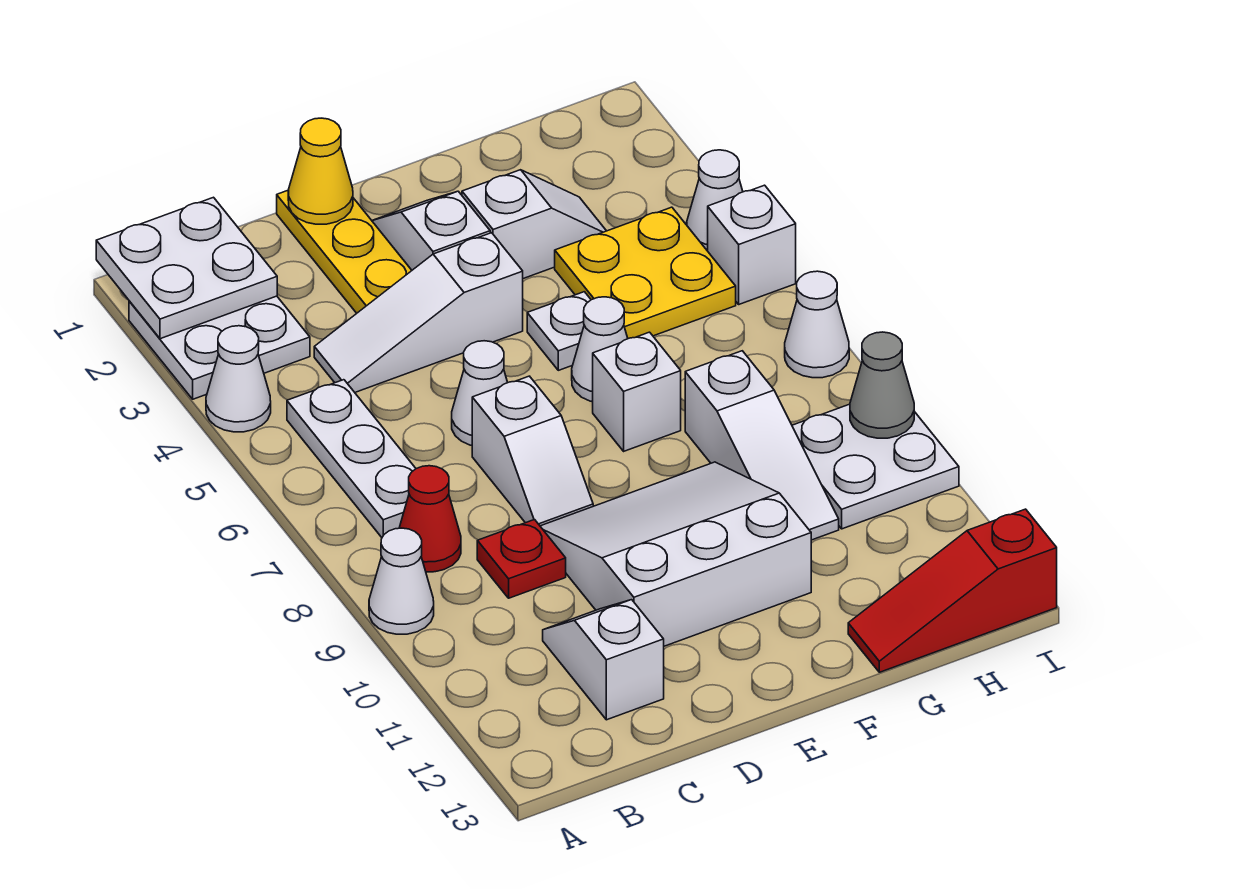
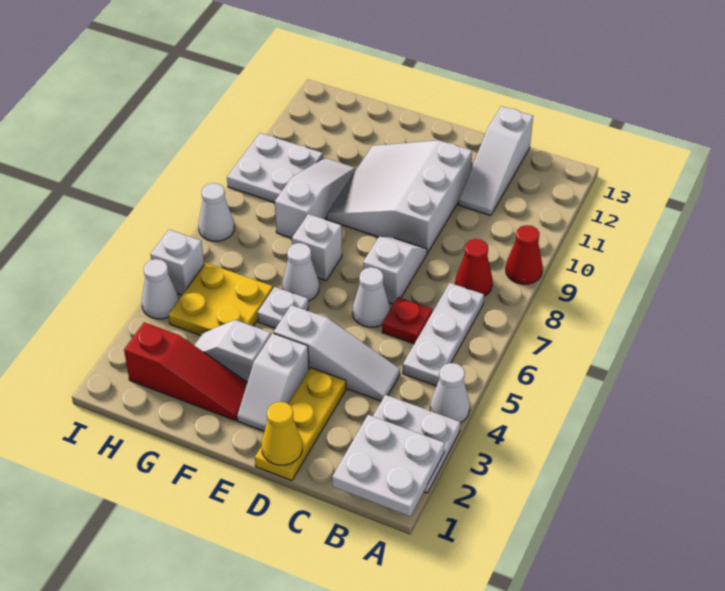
white 1x1 cone [369,528,434,634] -> red 1x1 cone [506,225,543,284]
red 1x1 plate [477,520,566,598] -> red 1x1 plate moved to [382,297,432,344]
white 1x2 slope [543,600,664,720] -> white 1x3 slope [458,106,533,215]
white 3x3 slope [540,462,811,646] -> white 3x3 slope turned to [326,140,472,253]
red 1x3 slope [848,509,1057,672] -> red 1x3 slope moved to [124,322,247,421]
grey 1x1 cone [850,332,914,438] -> none

